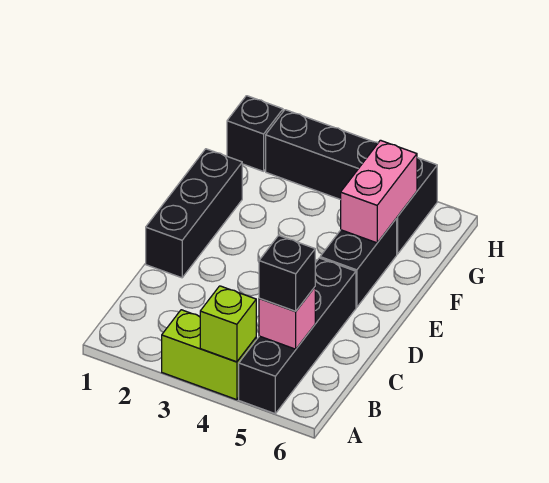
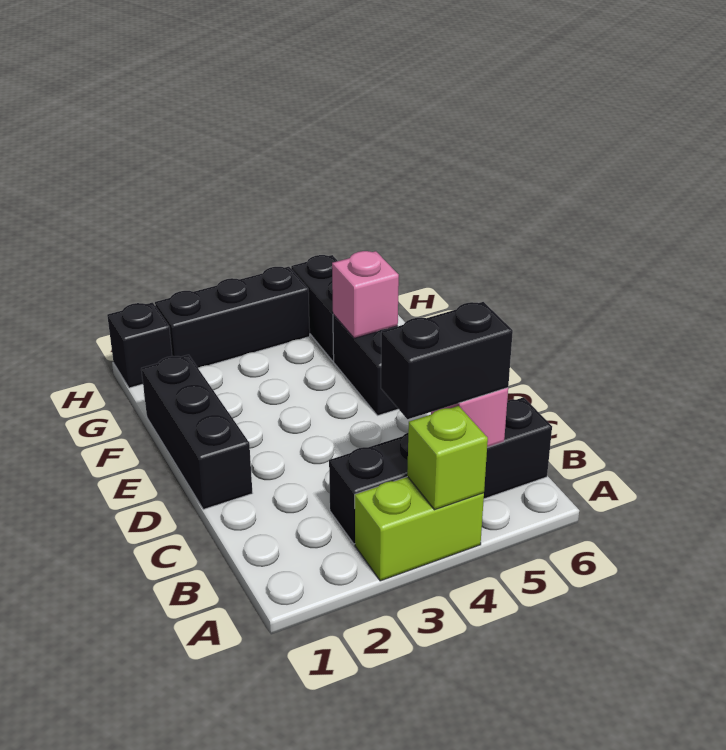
black 1x4 brick [239,258,356,414] -> black 1x4 brick turned to [329,397,552,544]
black 1x1 brick [259,235,315,311] -> black 1x2 brick [381,302,513,419]
pink 1x2 brick [341,140,417,243] -> pink 1x1 brick [332,251,399,338]

